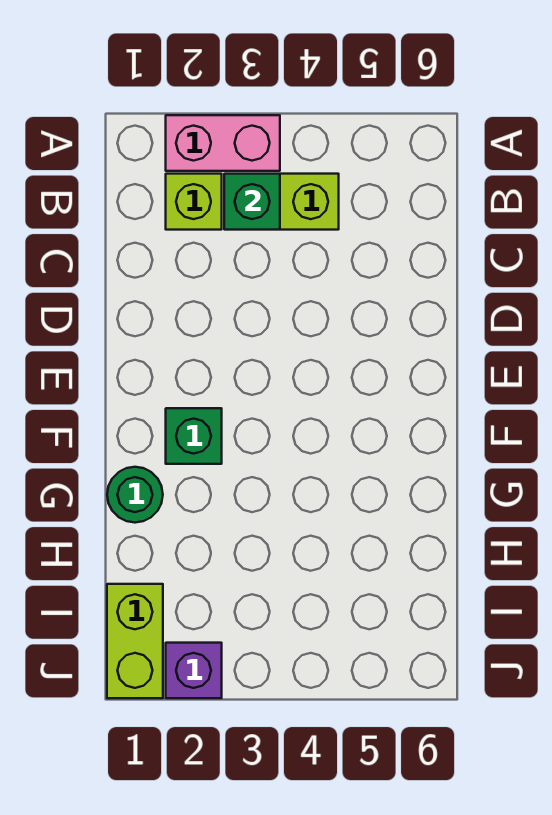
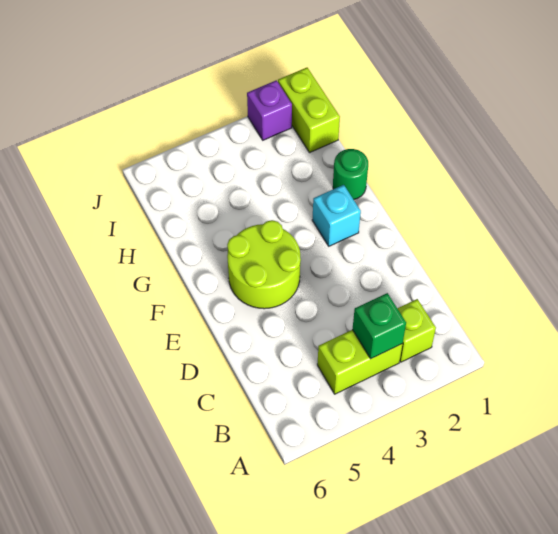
pink 1x2 brick [166,115,280,171] -> none
none -> lime 2x2 round brick [227,220,301,309]
green 1x1 brick [166,408,222,464] -> cyan 1x1 brick [312,185,361,246]

